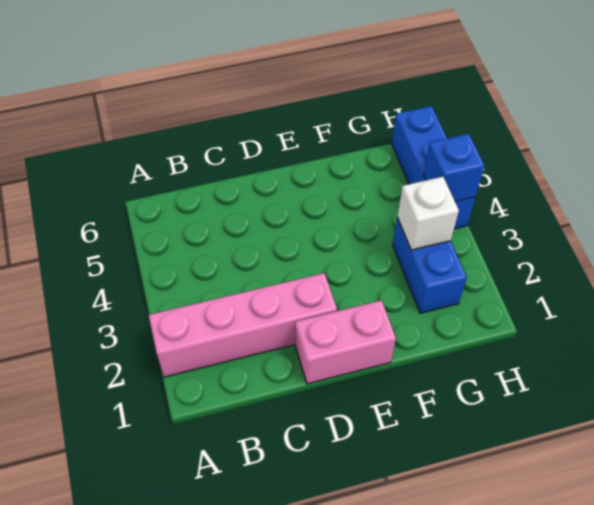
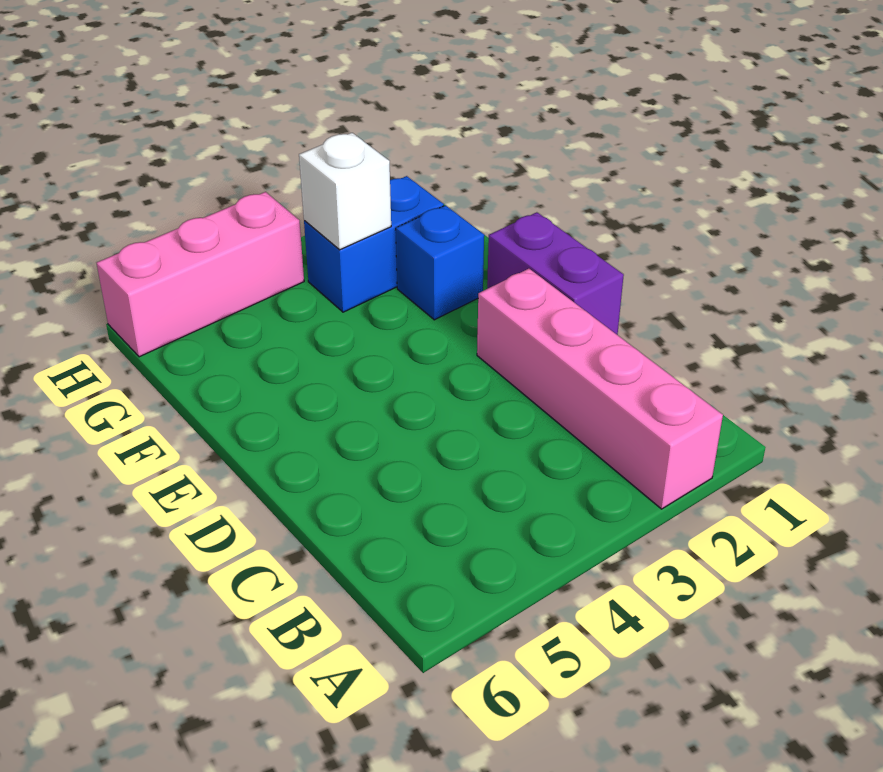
pink 1x2 brick [295,300,396,384] -> purple 1x2 brick [487,212,624,335]
blue 1x3 brick [392,106,475,229] -> pink 1x3 brick [97,192,304,357]
blue 1x1 brick [423,134,485,202] -> blue 1x1 brick moved to [396,205,484,320]

